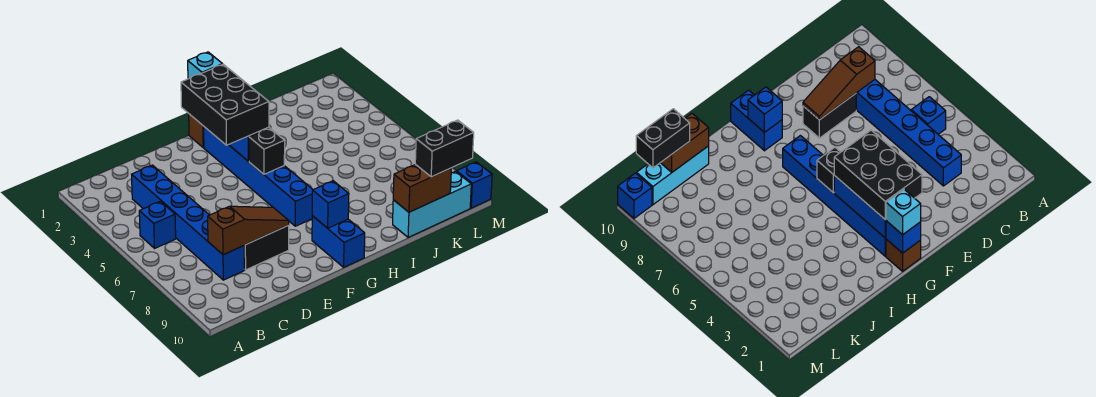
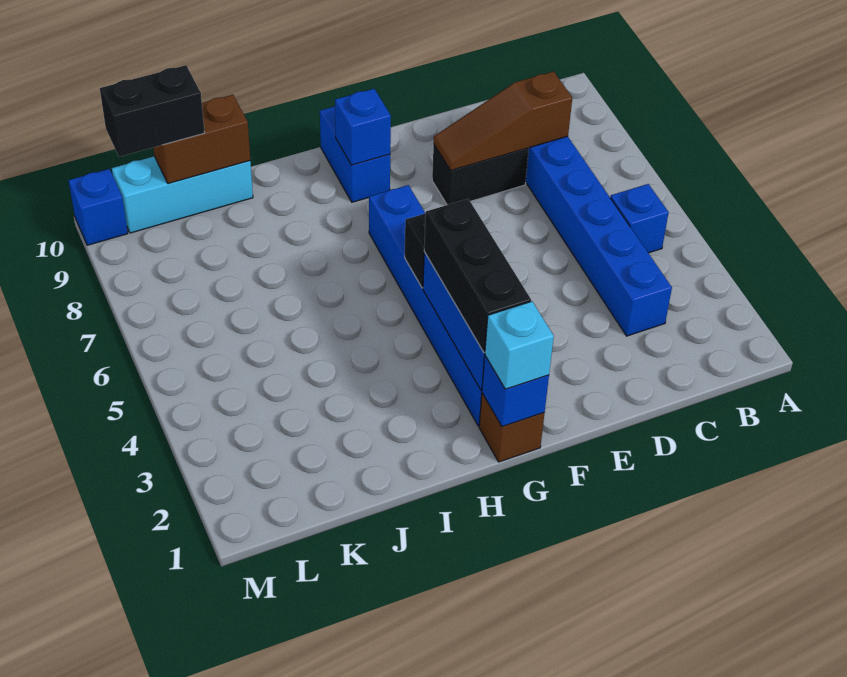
black 2x3 brick [181,64,269,145] -> black 1x3 brick [424,199,531,353]

